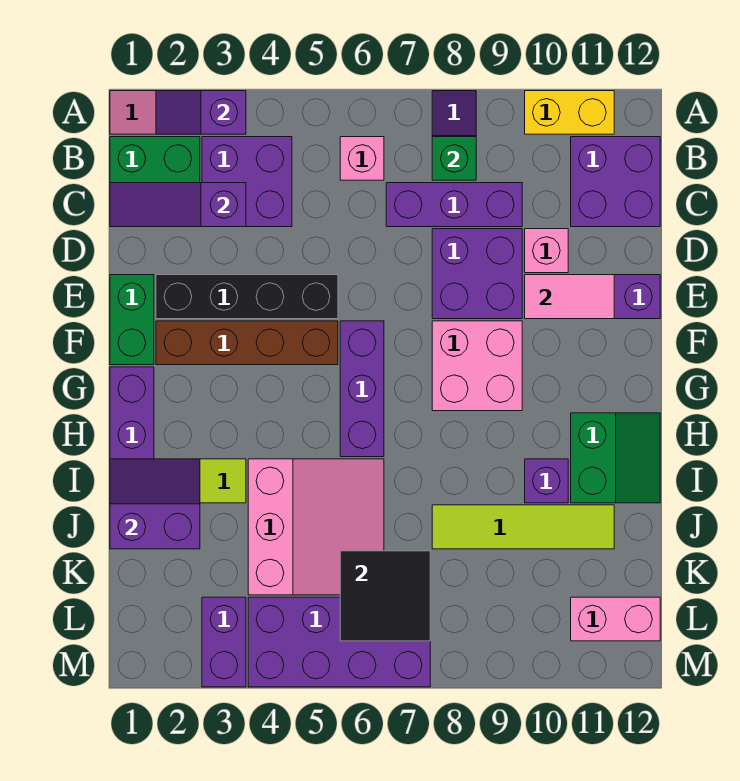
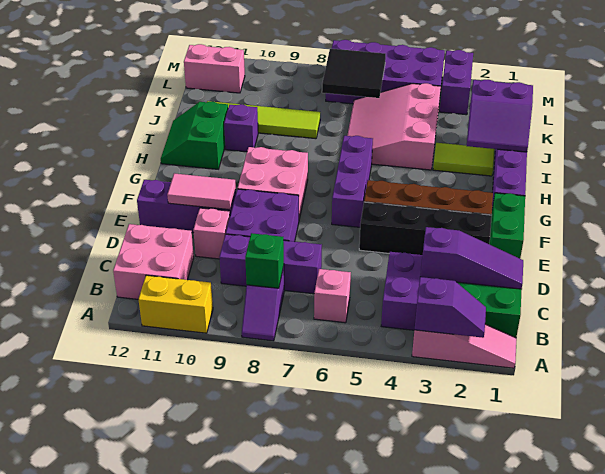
purple 2x2 brick [571,137,660,227] -> pink 2x2 brick [113,224,194,299]

